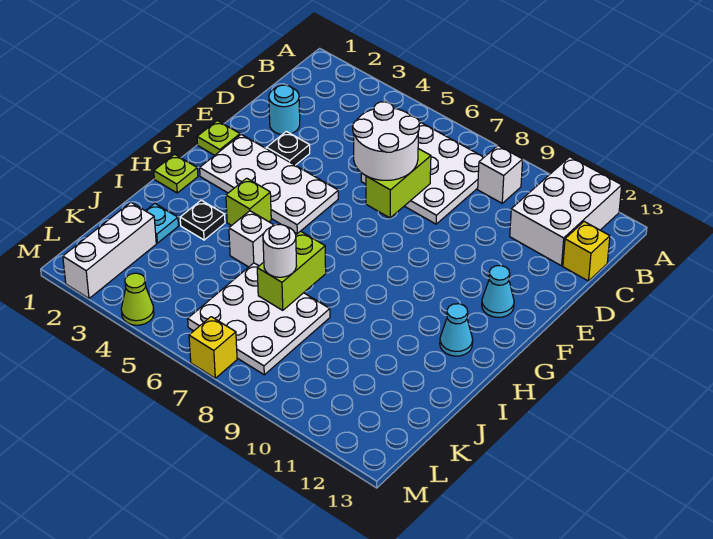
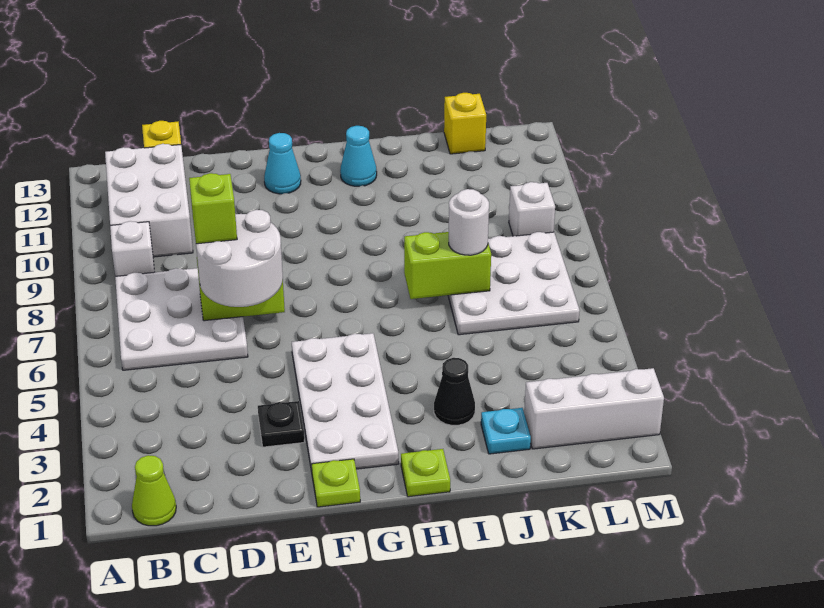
white 2x3 brick [510,157,622,266] -> white 2x3 brick turned to [105,144,193,257]
cyan 1x1 round brick [269,85,300,134] -> none
lime 1x1 brick [226,178,271,226] -> lime 1x1 brick moved to [189,173,237,244]
black 1x1 plate [180,200,225,240] -> black 1x1 cone [434,358,475,425]
white 1x1 brick [229,211,274,267] -> white 1x1 brick moved to [509,182,555,236]
lime 1x1 cone [121,273,154,325] -> lime 1x1 cone moved to [132,455,176,526]
yellow 1x1 brick [189,317,237,378] -> yellow 1x1 brick moved to [444,93,486,154]

